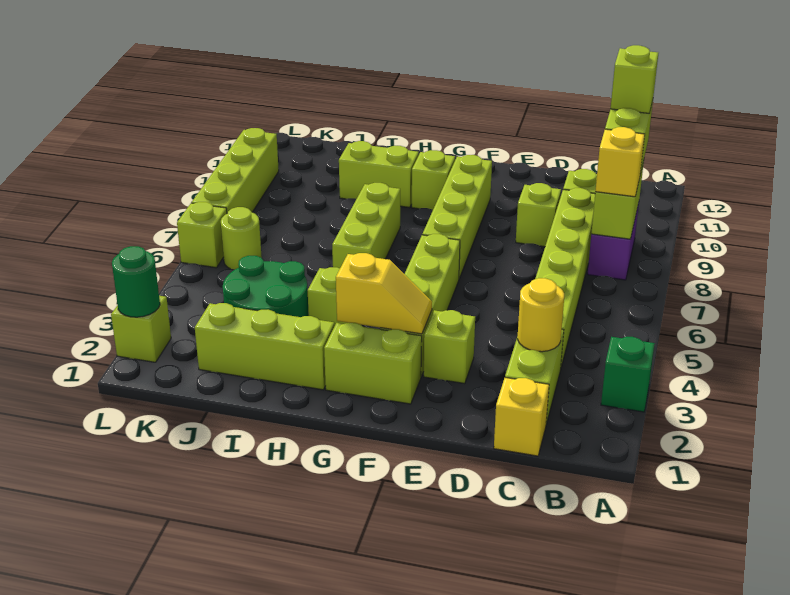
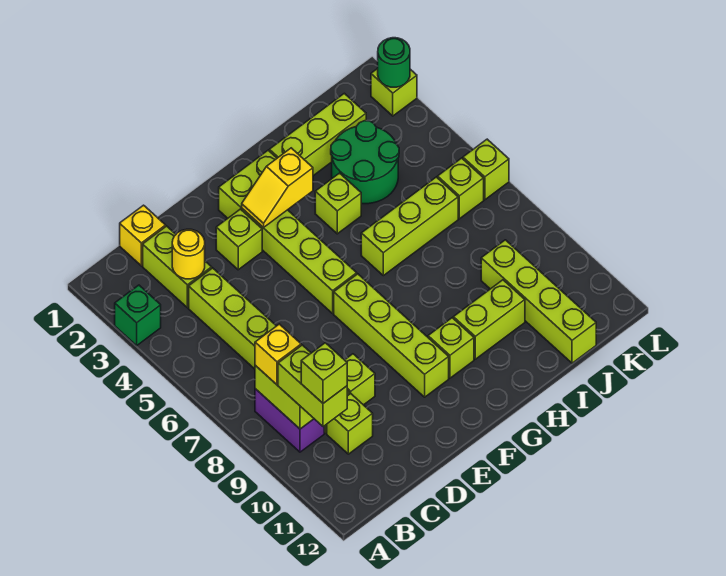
lime 1x3 brick [332,183,400,268] -> lime 1x3 brick turned to [361,177,458,276]
lime 1x1 round brick [221,207,262,269] -> lime 1x1 brick [438,158,484,219]
lime 1x4 brick [192,128,279,214] -> lime 1x4 brick moved to [481,240,596,363]

